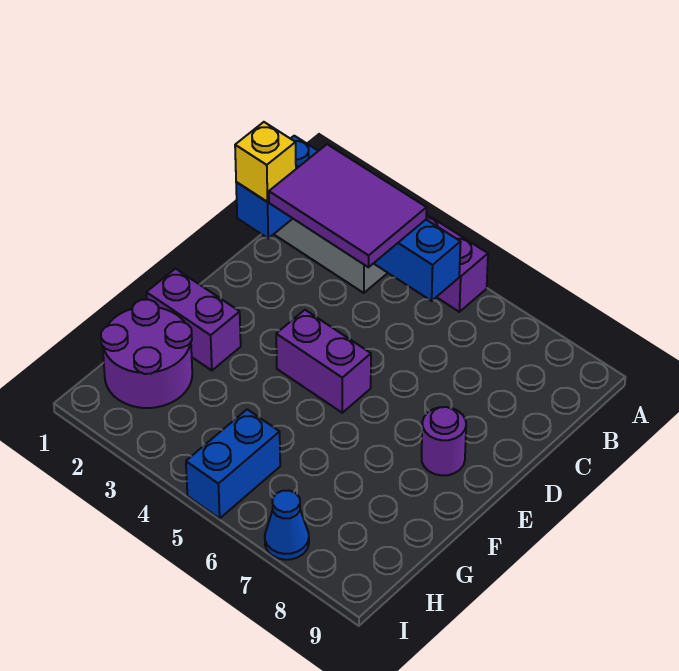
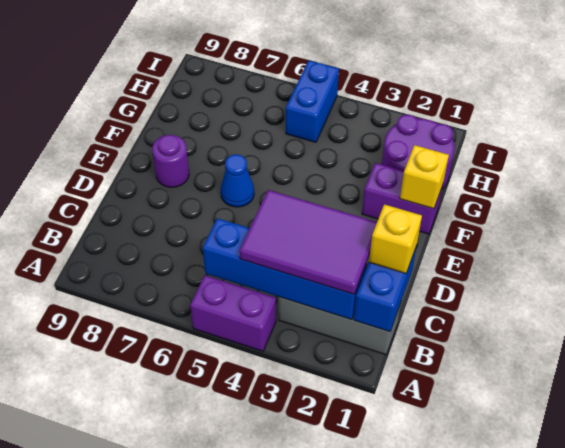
purple 1x2 brick [276,310,371,413] -> none
none -> yellow 1x1 brick [400,145,449,209]
blue 1x1 cone [265,491,309,560] -> blue 1x1 cone moved to [221,154,254,207]

